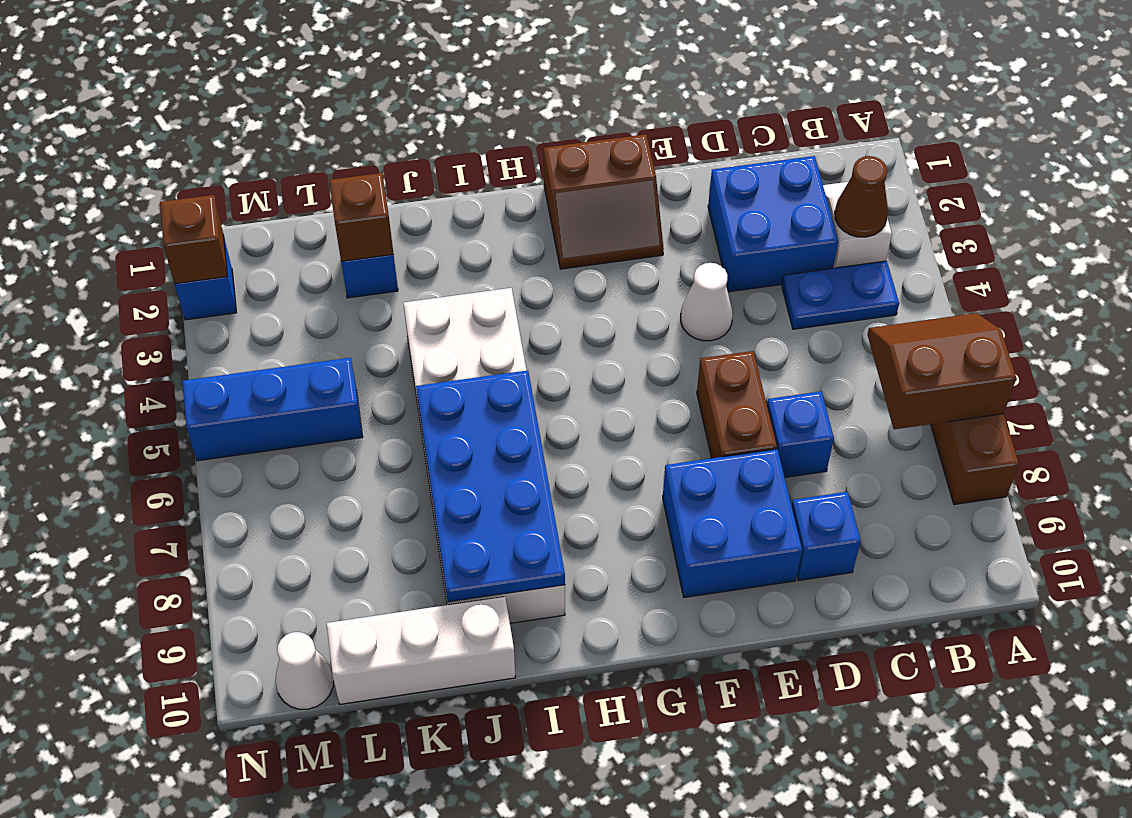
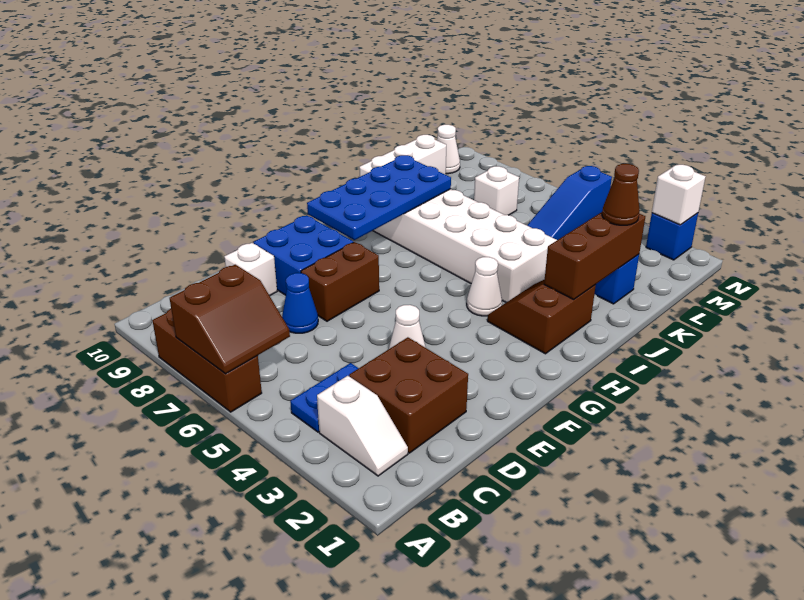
brown 1x1 cone [835,156,888,237] -> brown 1x1 cone moved to [602,164,640,225]
blue 2x2 brick [708,156,838,292] -> brown 2x2 brick [349,337,468,453]
blue 1x1 brick [767,391,834,477] -> blue 1x1 cone [282,273,318,333]
blue 1x1 brick [792,492,861,581] -> white 1x1 brick [224,243,277,296]
brown 1x2 brick [697,351,777,458] -> brown 1x2 brick turned to [301,242,379,321]
brown 2x2 slope [544,134,664,269] -> brown 2x2 slope moved to [487,279,596,354]
none -> white 1x1 cone [467,257,502,316]
blue 2x4 plate [416,370,565,602] -> blue 2x4 plate turned to [307,155,451,240]
brown 1x1 brick [329,173,393,261] -> brown 1x3 brick [544,212,645,299]
blue 1x3 brick [183,358,363,461] -> blue 1x3 slope [527,166,612,240]
none -> white 1x1 brick [474,166,519,215]
brown 1x1 brick [160,195,227,284] -> white 1x1 brick [652,165,706,225]

